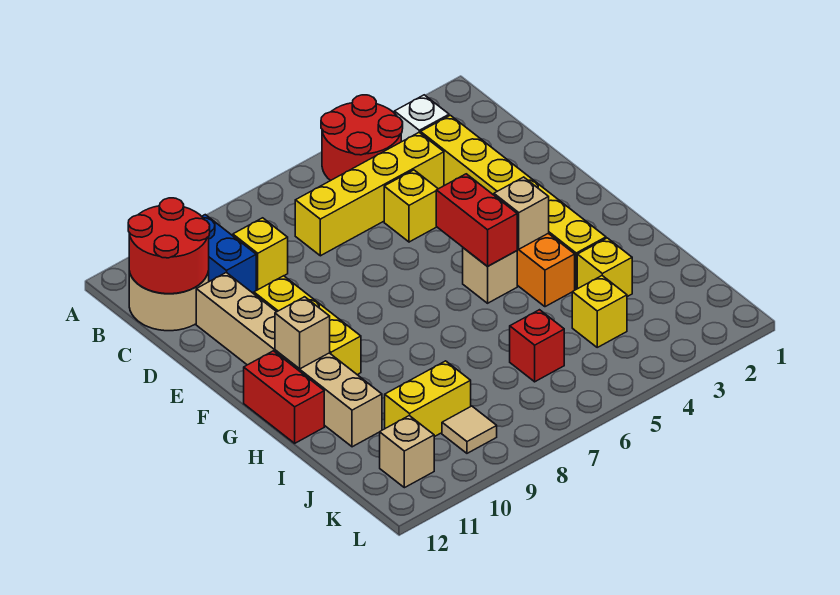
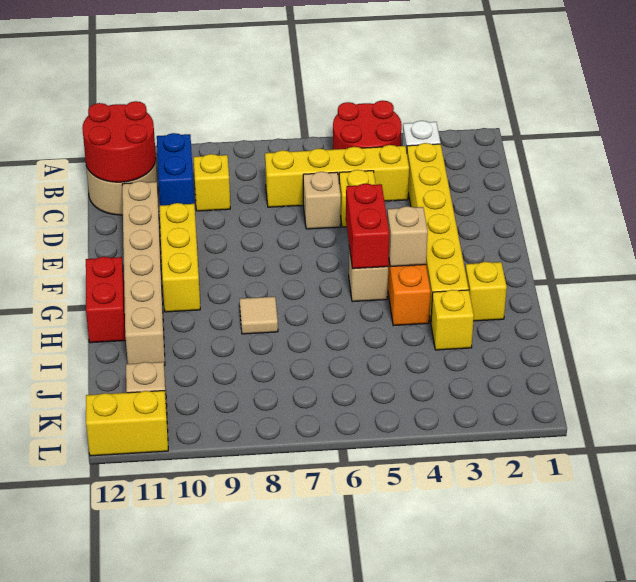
tan 1x1 brick [275,297,330,369] -> tan 1x1 brick moved to [303,172,341,229]
yellow 1x1 brick [572,276,627,347] -> yellow 1x1 brick moved to [465,262,507,321]
red 1x1 brick [510,310,564,382] -> none
yellow 1x2 brick [385,361,471,437] -> yellow 1x2 brick moved to [86,391,168,456]
tan 1x1 tile [442,406,497,453] -> tan 1x1 tile moved to [240,297,278,334]

